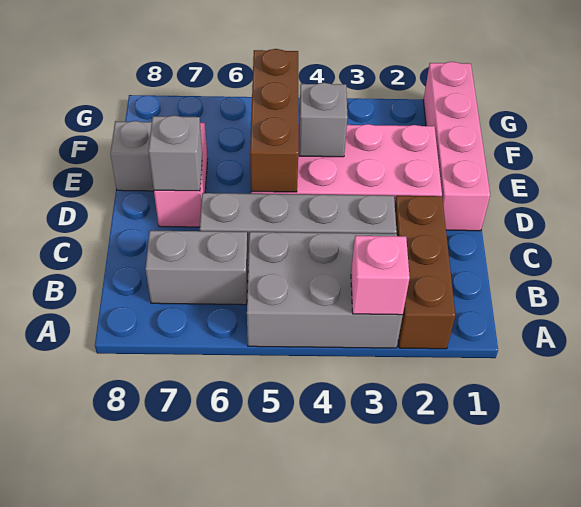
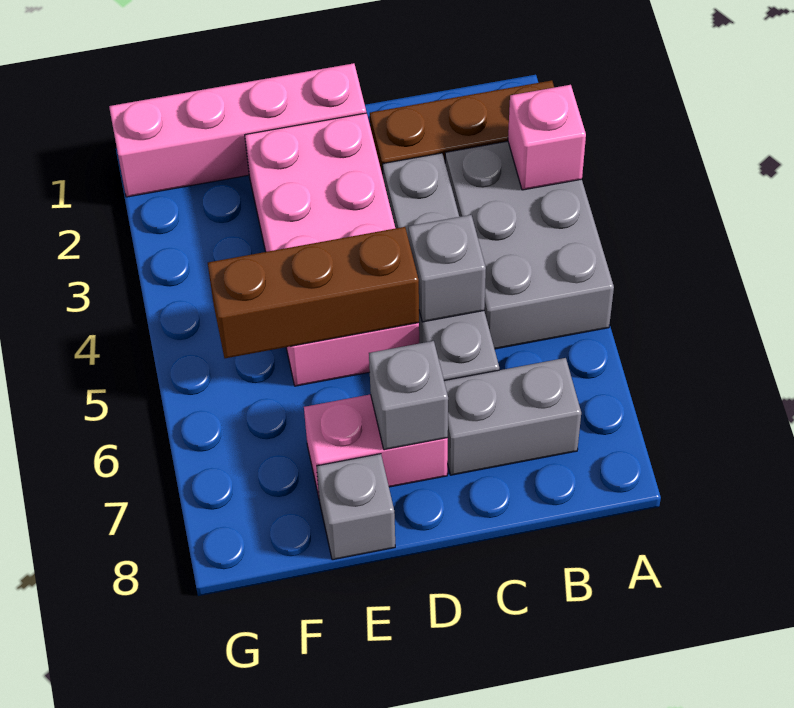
grey 1x2 brick [145,231,248,305] -> grey 1x2 brick turned to [444,358,581,475]
grey 1x1 brick [299,83,347,157] -> grey 1x1 brick moved to [408,215,486,322]

